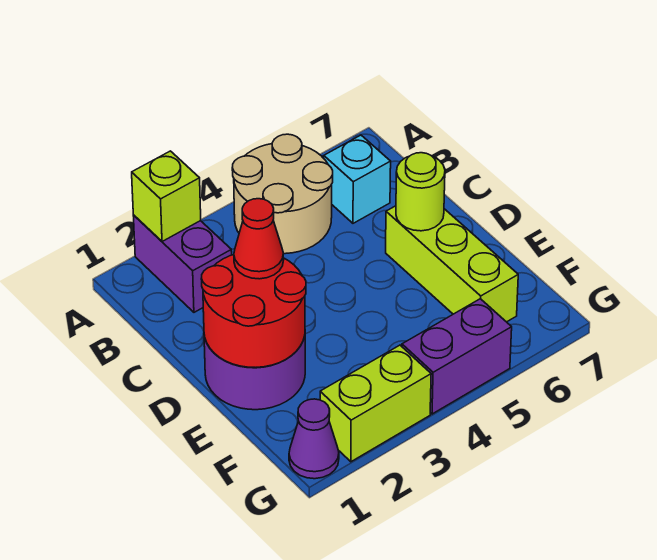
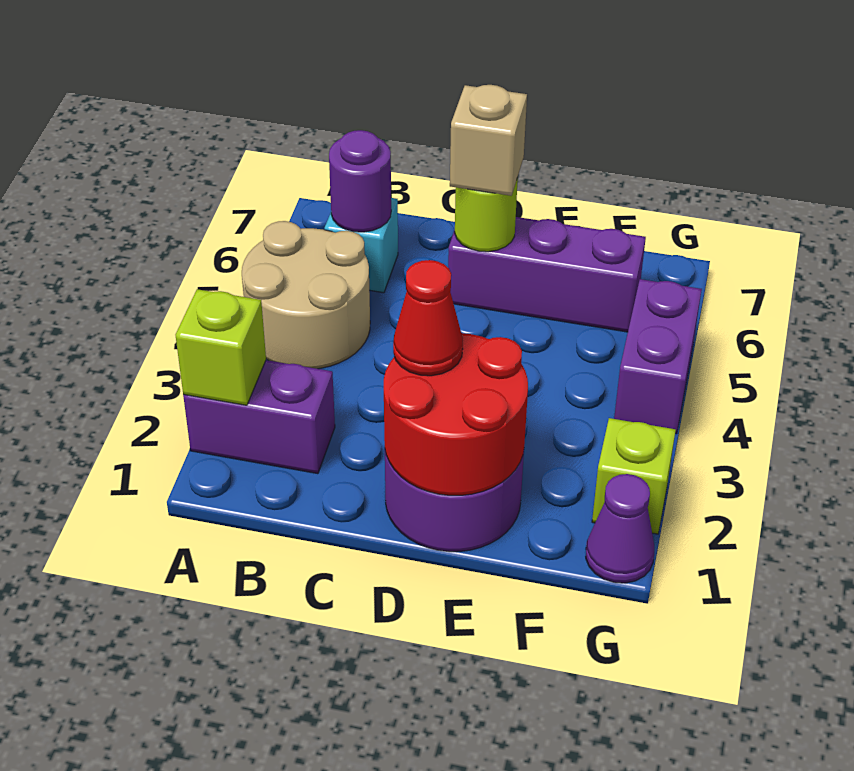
none -> purple 1x1 round brick [329,130,391,232]
lime 1x3 brick [386,206,518,322] -> purple 1x3 brick [448,217,646,332]
none -> tan 1x1 brick [450,85,527,196]
lime 1x2 brick [320,345,431,462] -> lime 1x1 brick [592,418,676,534]

